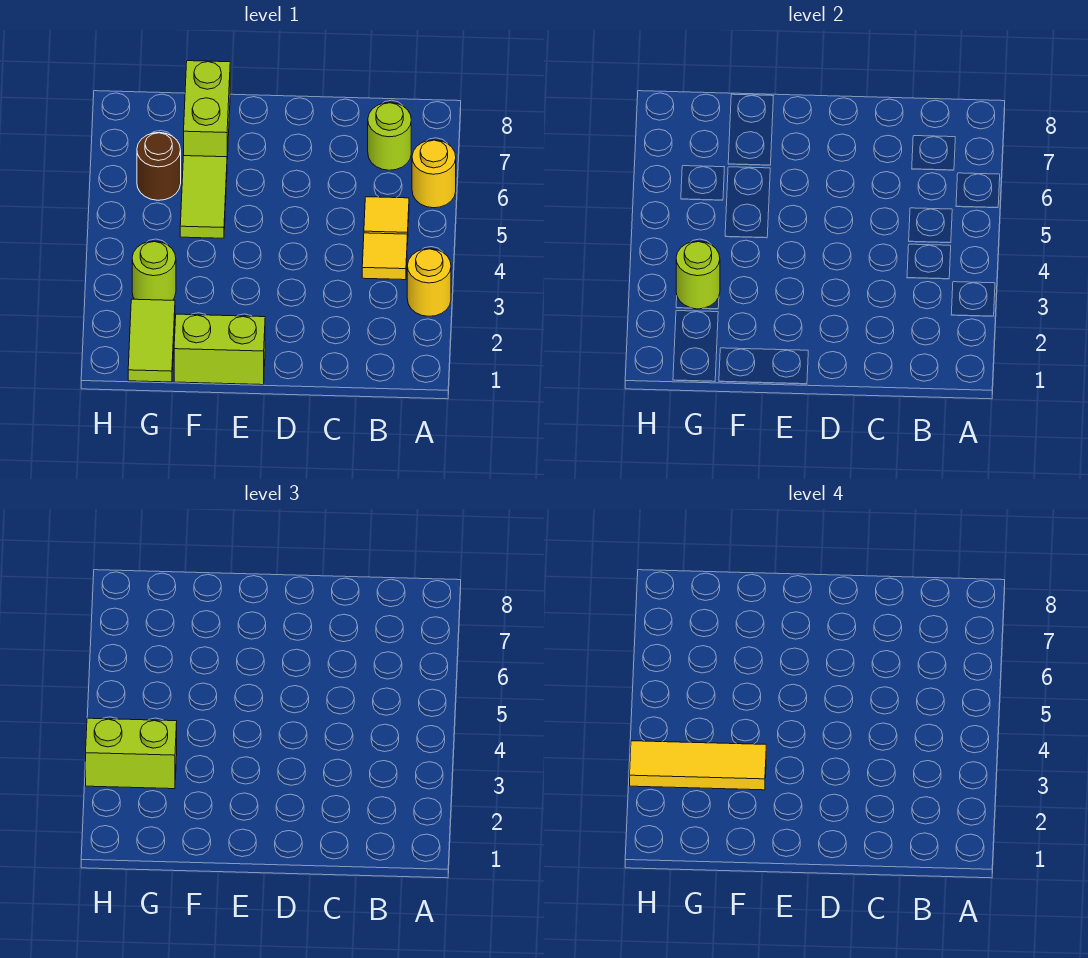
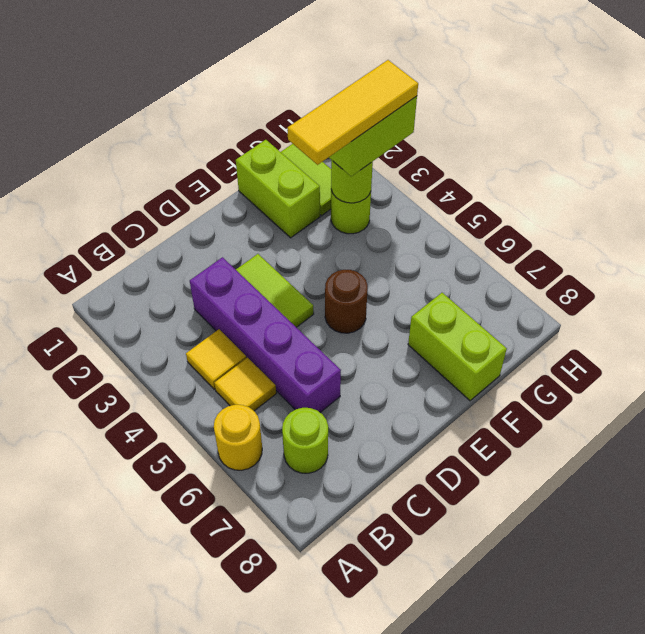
yellow 1x1 round brick [407,249,451,316] -> none
none -> purple 1x4 brick [190,257,341,412]
lime 1x2 brick [174,314,265,385] -> lime 1x2 brick turned to [236,140,320,238]
lime 1x2 tile [180,156,227,238] -> lime 1x2 tile moved to [236,254,314,327]
brown 1x1 round brick [137,132,181,200] -> brown 1x1 round brick moved to [325,270,368,333]

